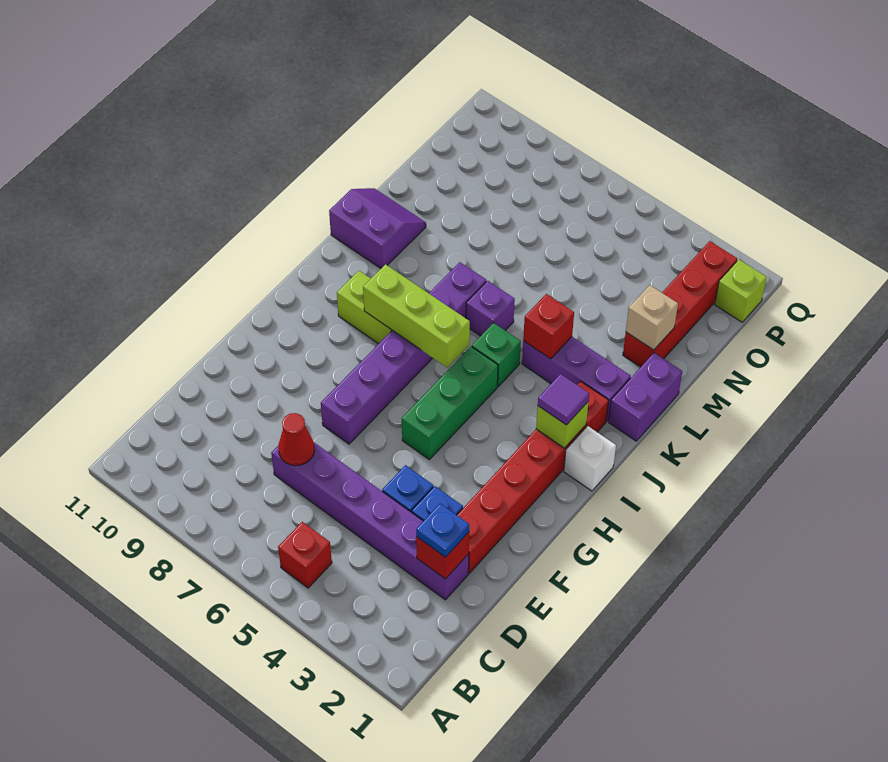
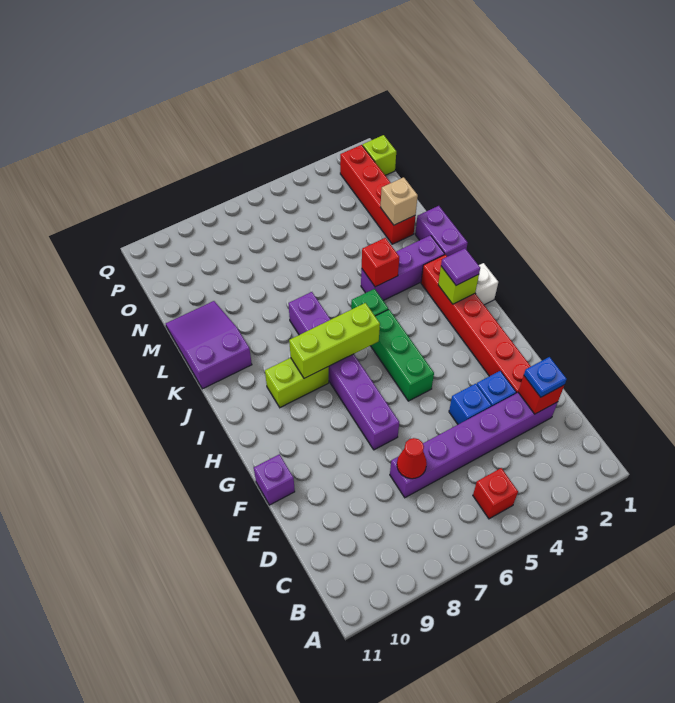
purple 1x1 brick [466,281,515,336] -> purple 1x1 brick moved to [254,454,295,505]
purple 2x2 slope [329,188,426,268] -> purple 2x3 slope [166,301,252,389]

